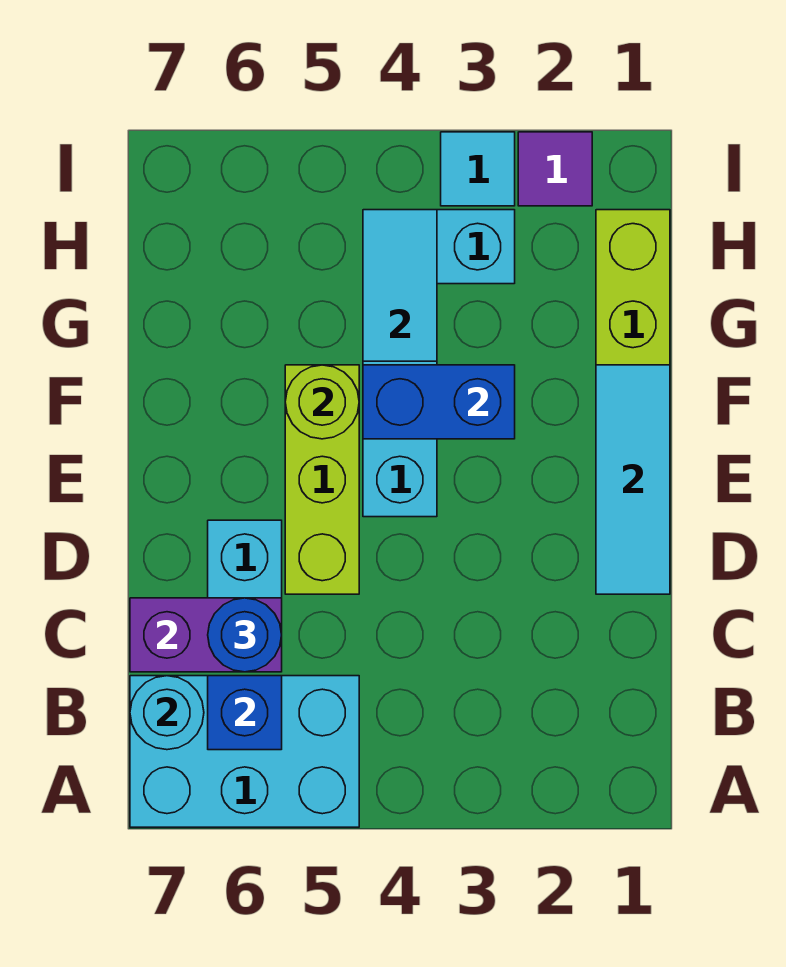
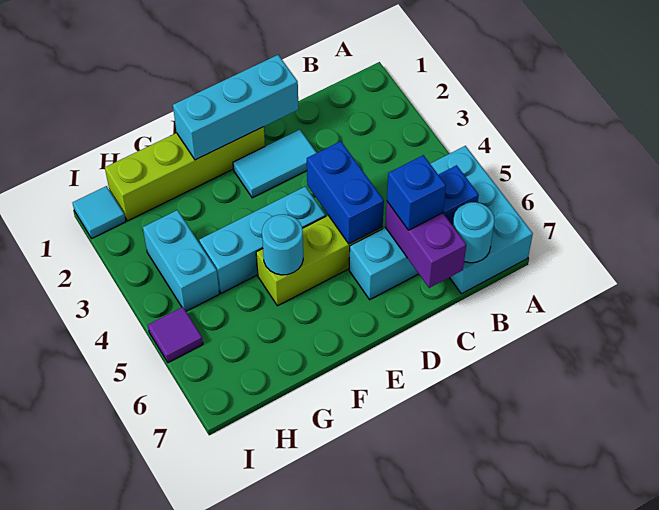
blue 1x1 round brick [208,598,282,672] -> blue 1x1 brick [387,155,446,230]
cyan 1x3 tile [596,365,670,594] -> cyan 1x3 brick [173,55,298,160]
blue 1x2 brick [363,365,515,439] -> blue 1x2 brick moved to [307,141,384,244]
lime 1x1 round brick [285,365,359,439] -> cyan 1x1 round brick [262,214,303,275]
cyan 1x2 tile [363,210,437,361] -> cyan 1x2 tile moved to [233,130,316,198]
purple 1x1 tile [518,132,592,206] -> purple 1x1 tile moved to [148,307,203,363]
cyan 1x1 tile [441,132,515,206] -> cyan 1x1 tile moved to [73,186,126,238]

